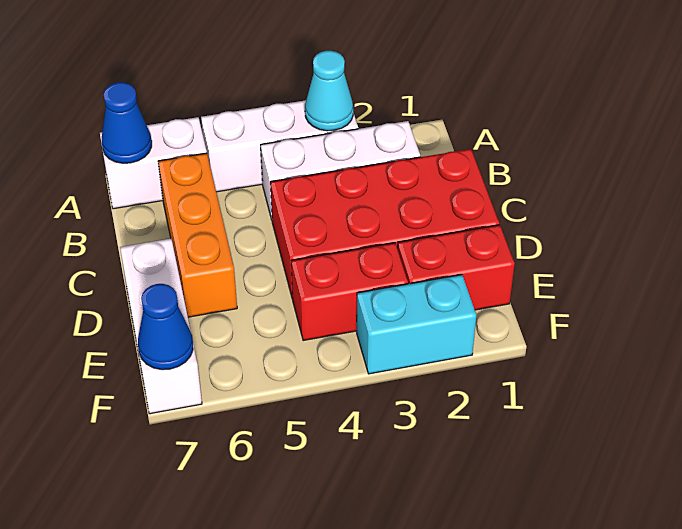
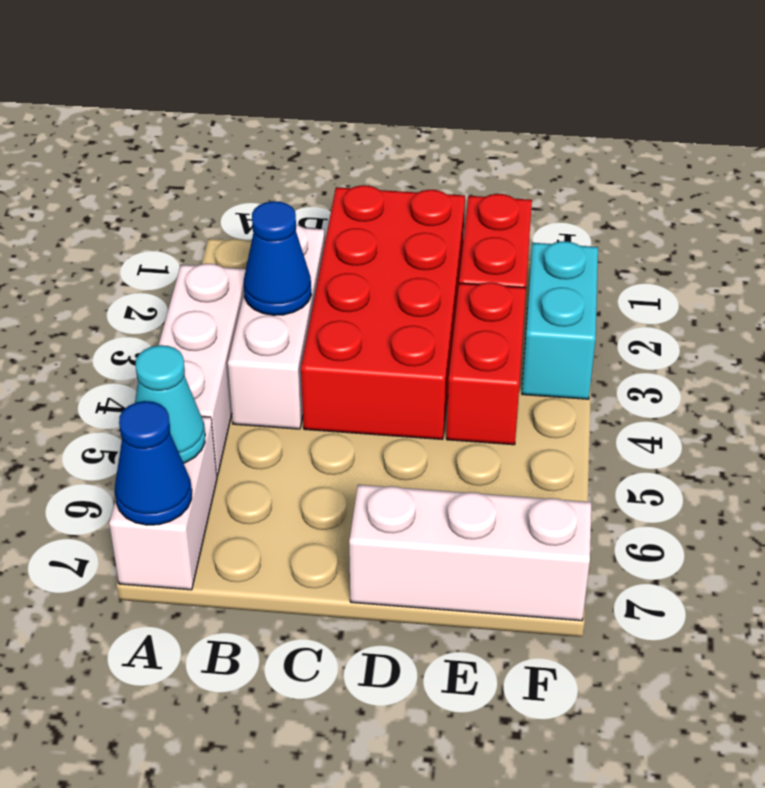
cyan 1x1 cone [305,51,353,131] -> cyan 1x1 cone moved to [135,345,205,463]
orange 1x3 brick [158,153,237,317] -> none
blue 1x1 cone [138,284,193,370] -> blue 1x1 cone moved to [244,201,311,315]

